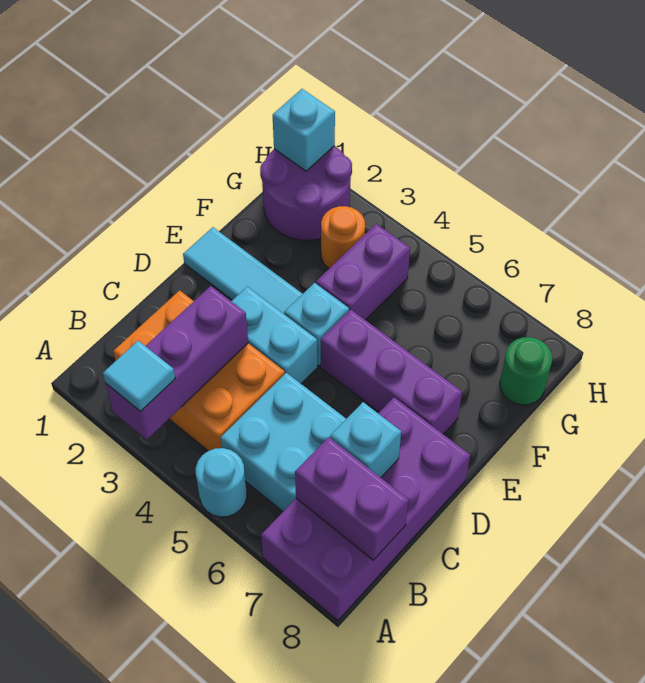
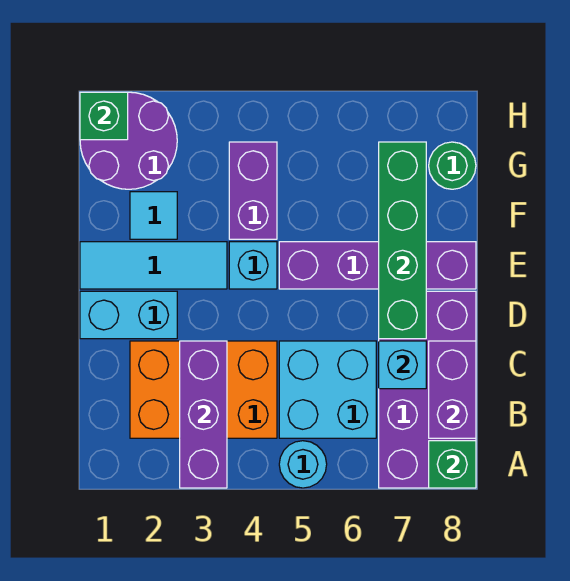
cyan 1x1 tile [103,341,175,411] -> cyan 1x1 tile moved to [130,192,177,239]
none -> green 1x1 brick [429,441,476,488]
purple 1x2 brick [295,437,408,560] -> purple 1x2 brick turned to [429,341,476,438]
cyan 1x2 brick [231,287,317,384] -> cyan 1x2 brick moved to [80,291,177,339]
none -> green 1x4 brick [379,142,426,339]
purple 1x3 brick [321,310,462,434] -> purple 1x4 brick [279,242,476,289]
orange 1x1 round brick [321,206,365,269] -> none
cyan 1x1 brick [273,89,335,171] -> green 1x1 brick [80,92,128,140]

